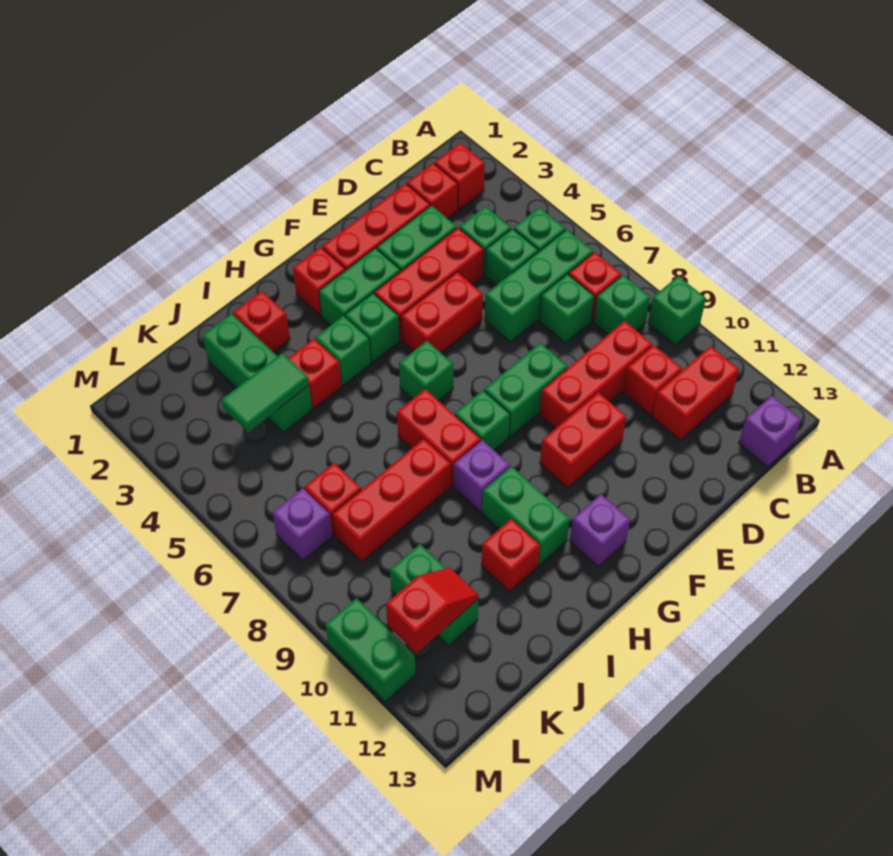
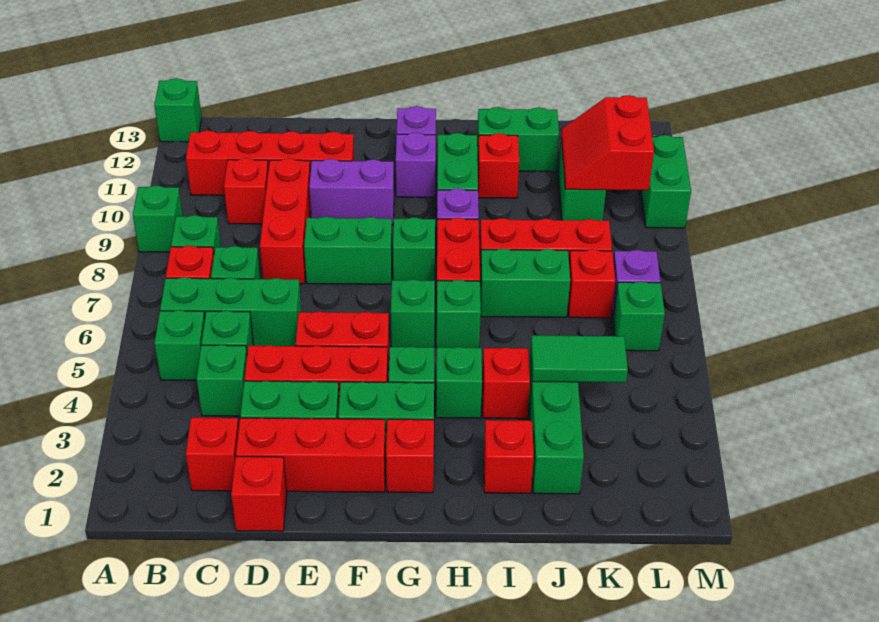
none -> green 1x1 brick [154,78,202,142]
red 1x1 brick [434,143,485,210] -> red 1x1 brick moved to [231,456,287,531]
red 1x2 brick [652,346,739,440] -> red 1x4 brick [186,130,354,195]
purple 1x1 brick [739,396,801,467] -> purple 1x1 brick moved to [396,133,436,197]
red 1x3 brick [540,321,652,428] -> red 1x3 brick turned to [260,158,311,284]
red 1x2 brick [540,392,626,488] -> purple 1x2 brick [309,159,394,225]
none -> green 1x1 brick [436,280,481,348]
none -> green 1x2 brick [480,249,570,317]
none -> green 1x2 brick [477,107,559,172]
red 1x2 slope [386,567,479,653] -> red 2x2 slope [561,95,654,190]
none -> green 1x1 brick [613,282,665,351]

